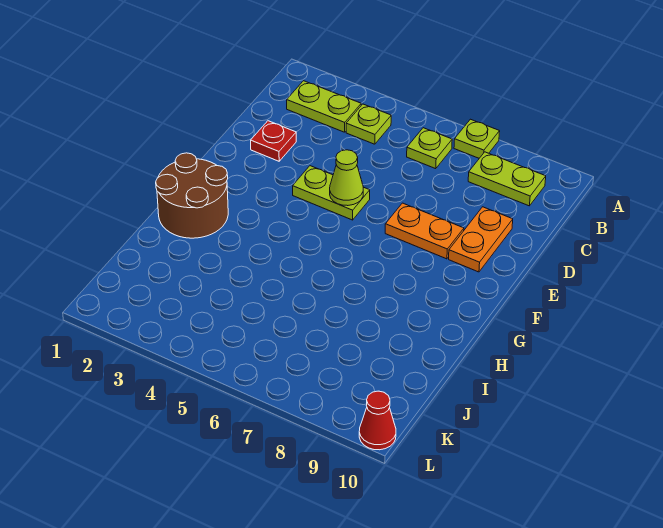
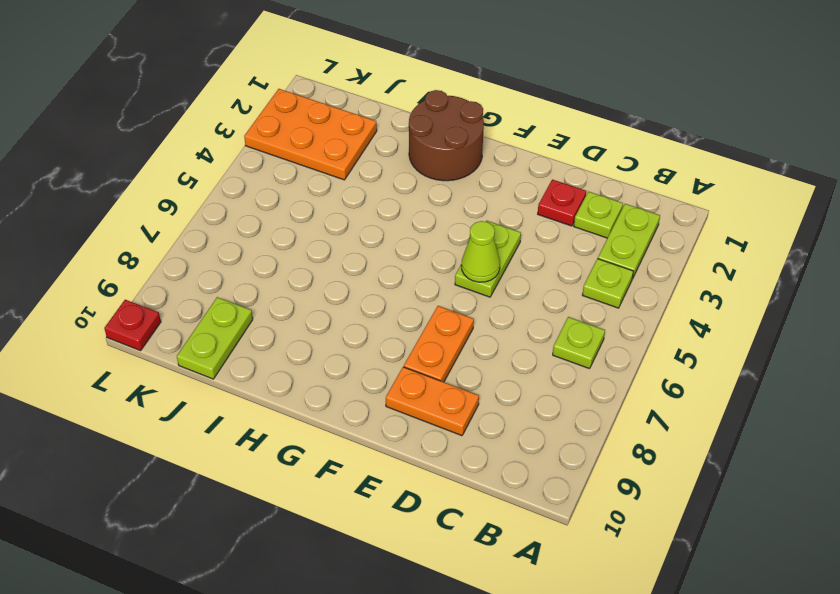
lime 1x1 plate [454,119,500,158] -> lime 1x1 plate moved to [574,192,623,238]
lime 1x2 plate [468,152,546,206] -> lime 1x2 plate moved to [177,297,253,379]
none -> orange 2x3 plate [244,89,377,180]
red 1x1 cone [359,391,396,450] -> red 1x1 plate [104,300,161,351]

